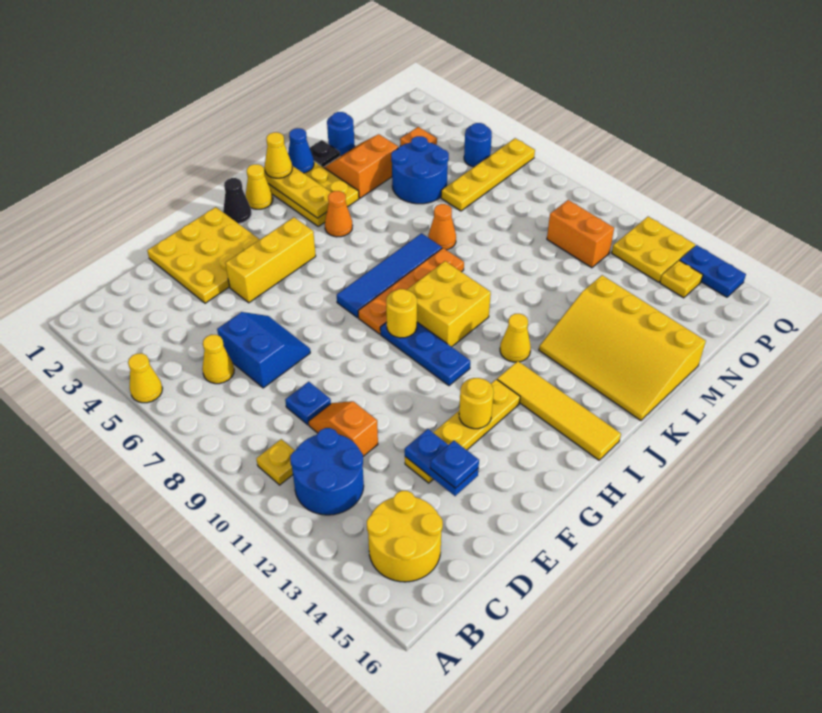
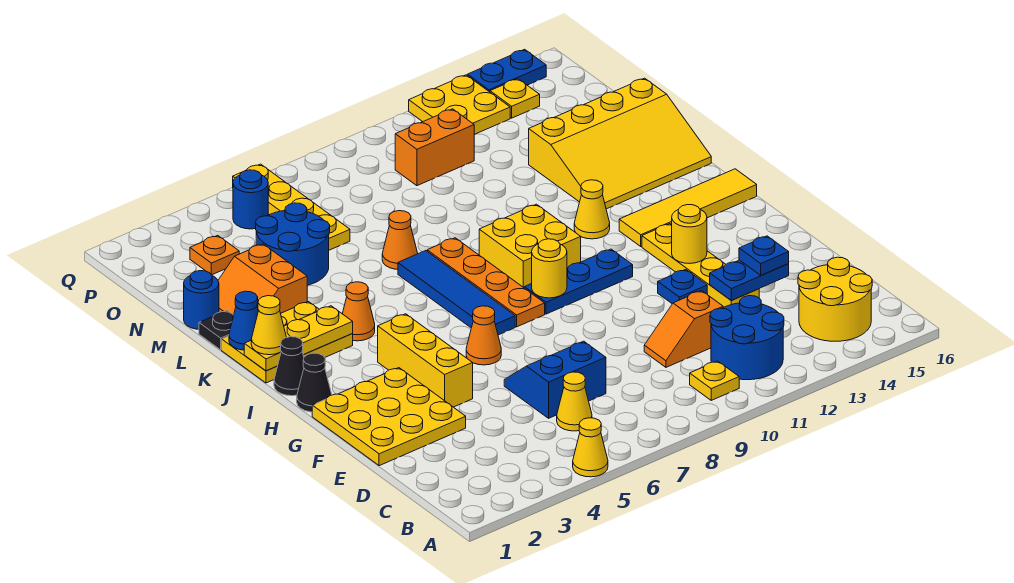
blue 1x1 plate [285,382,331,425] -> blue 1x1 plate moved to [658,269,707,304]
none -> orange 1x1 cone [466,306,501,365]
yellow 1x1 cone [246,164,273,209] -> black 1x1 cone [274,337,304,396]

